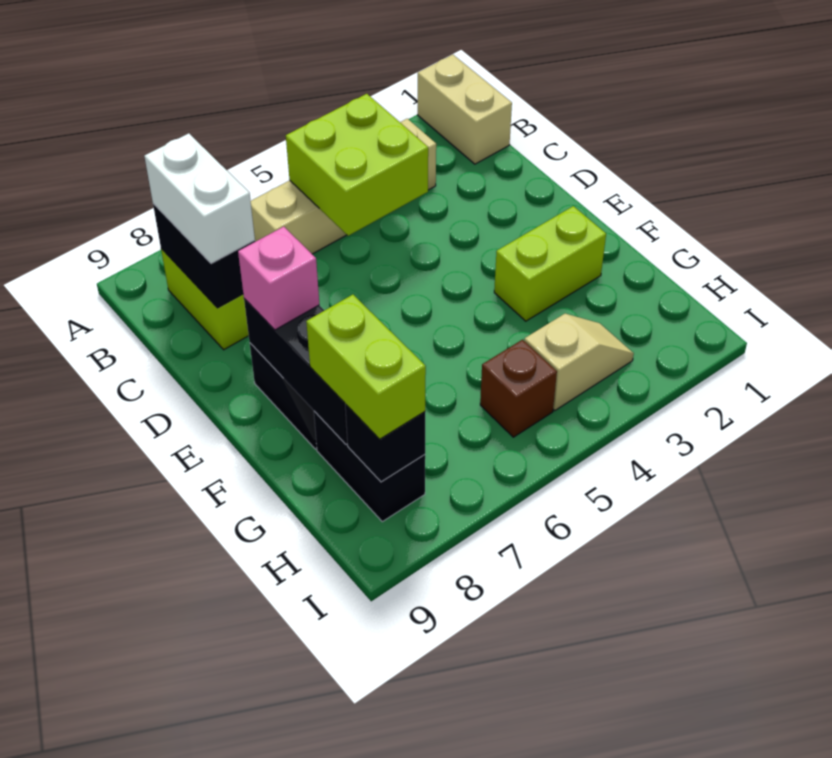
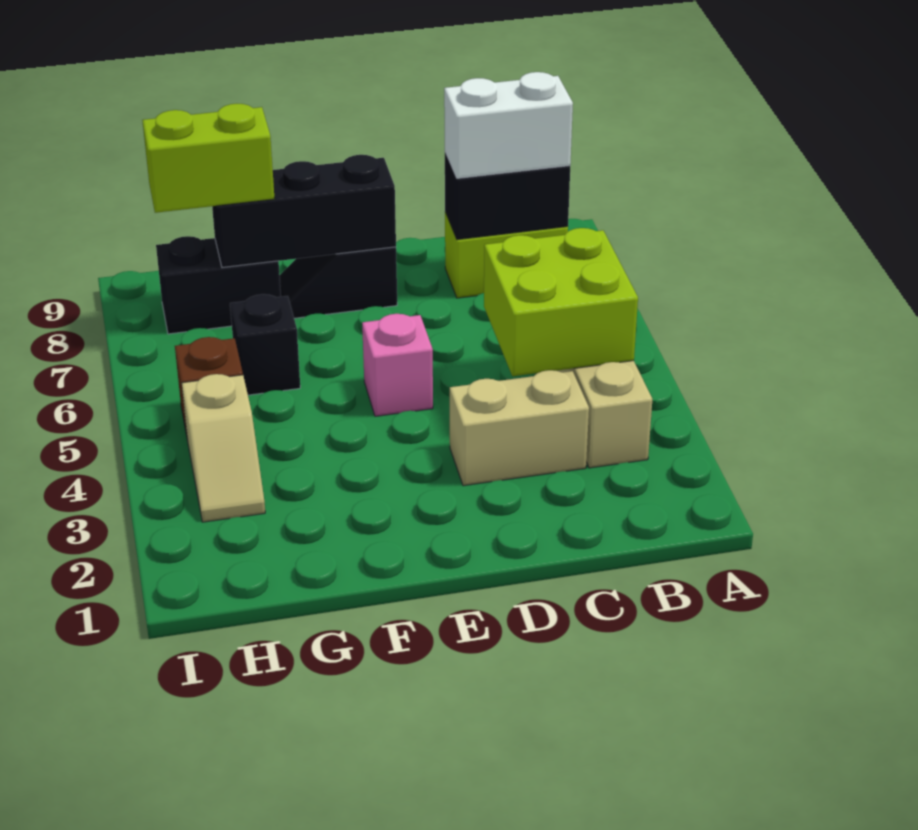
tan 1x2 brick [418,55,512,164] -> tan 1x2 brick moved to [450,370,589,486]
pink 1x1 brick [238,227,319,330] -> pink 1x1 brick moved to [362,314,433,416]
lime 1x2 brick [494,206,606,321] -> none
black 1x1 brick [345,404,425,482] -> black 1x1 brick moved to [230,294,300,395]

